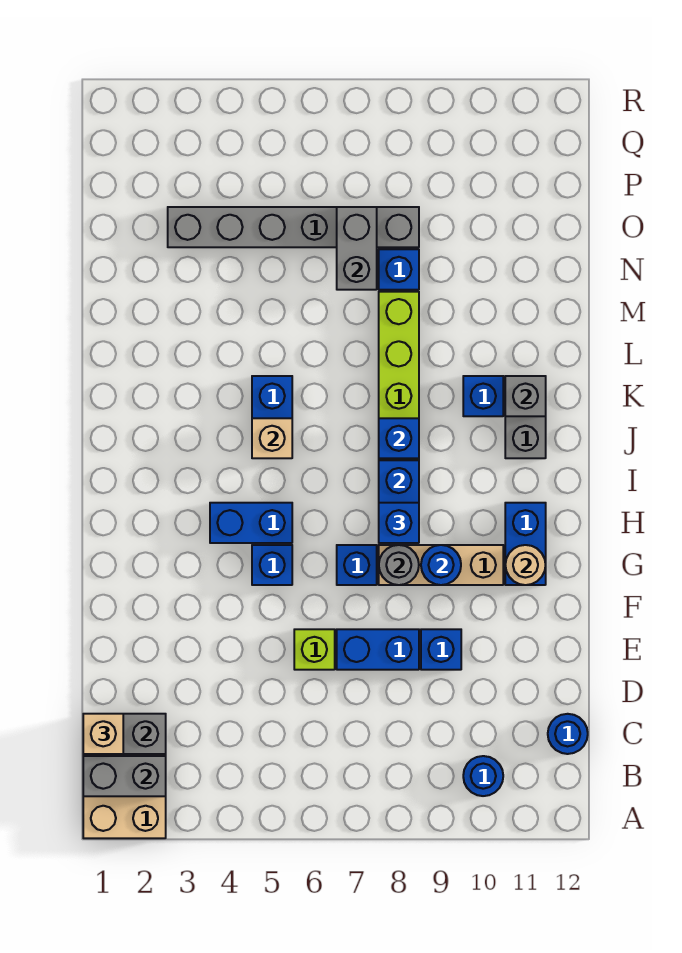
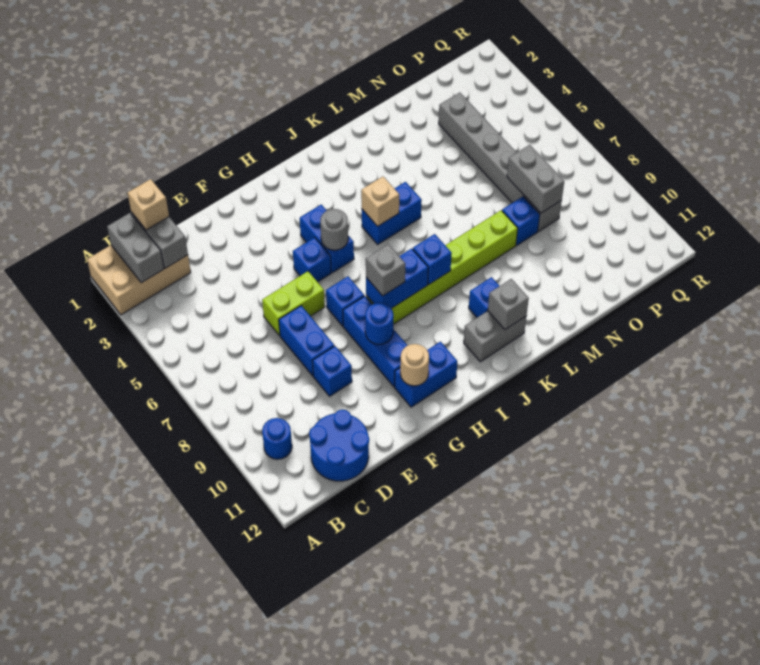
blue 1x1 round brick [548,714,588,754] -> blue 2x2 round brick [309,410,369,481]
lime 1x1 brick [294,629,335,670] -> lime 1x2 brick [262,271,325,336]
tan 1x3 brick [379,545,503,585] -> blue 1x3 brick [343,296,408,386]
grey 1x1 round brick [379,545,419,585] -> grey 1x1 round brick moved to [320,209,348,250]
blue 1x1 brick [379,503,419,543] -> grey 1x1 brick [366,244,405,296]
grey 1x2 brick [337,207,377,290] -> grey 1x2 brick turned to [507,145,564,213]

